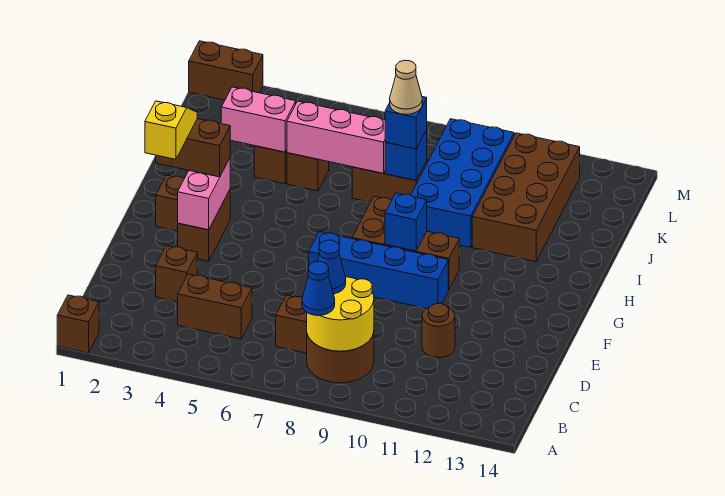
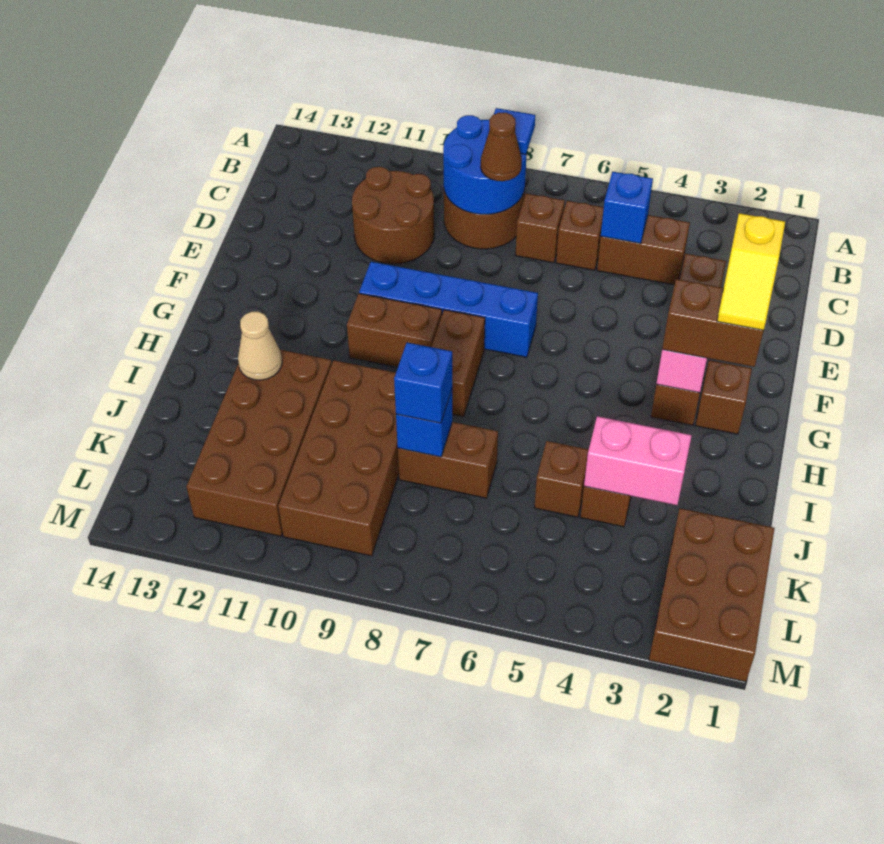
brown 1x1 brick [57,295,99,353] -> brown 1x1 brick moved to [556,201,604,270]
yellow 2x2 round brick [307,277,374,351] -> blue 2x2 round brick [443,115,527,214]
blue 1x1 cone [302,261,335,316] -> blue 1x1 tile [486,108,535,155]
blue 1x1 cone [317,240,346,294] -> brown 1x1 cone [481,113,522,181]
brown 1x1 round brick [422,304,455,358] -> brown 2x2 round brick [352,167,434,264]
blue 1x1 brick [385,193,427,251] -> blue 1x1 brick moved to [601,172,653,244]
blue 2x4 brick [411,119,514,247] -> brown 2x4 brick [278,360,399,556]
pink 1x3 brick [287,101,386,173] -> none
tan 1x1 cone [390,60,422,114] -> tan 1x1 cone moved to [238,312,282,380]
brown 1x2 brick [189,41,263,100] -> brown 2x3 brick [649,508,775,682]

